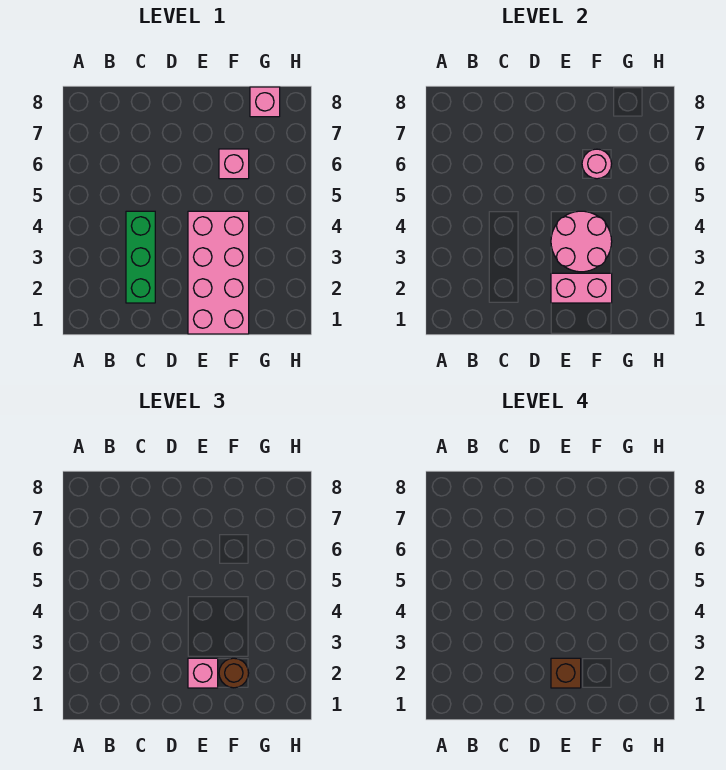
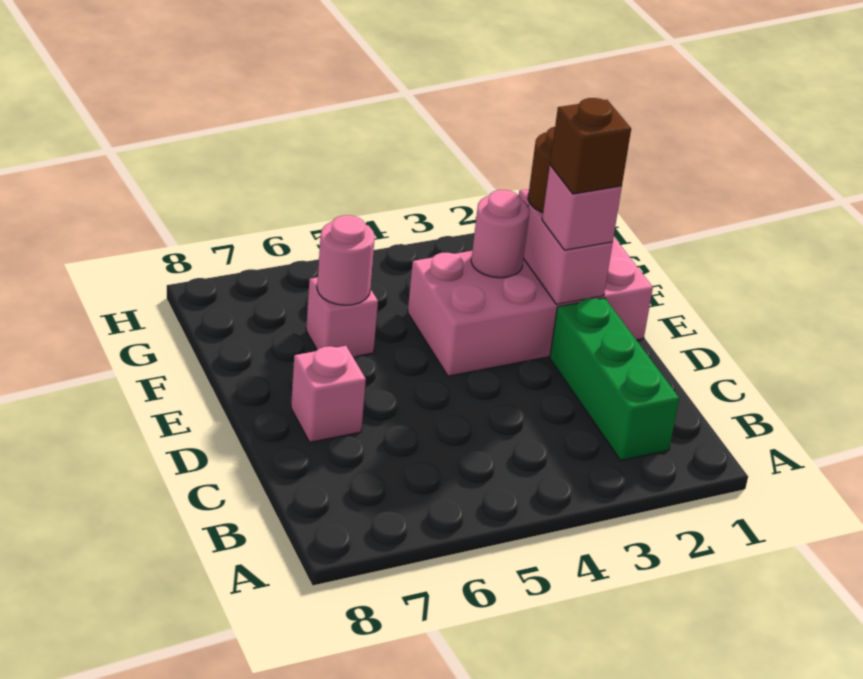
green 1x3 brick [126,211,155,303] -> green 1x3 brick turned to [550,298,679,460]
pink 2x2 round brick [551,211,612,272] -> pink 1x1 round brick [471,190,530,278]
pink 1x1 brick [250,87,280,117] -> pink 1x1 brick moved to [291,346,366,442]

